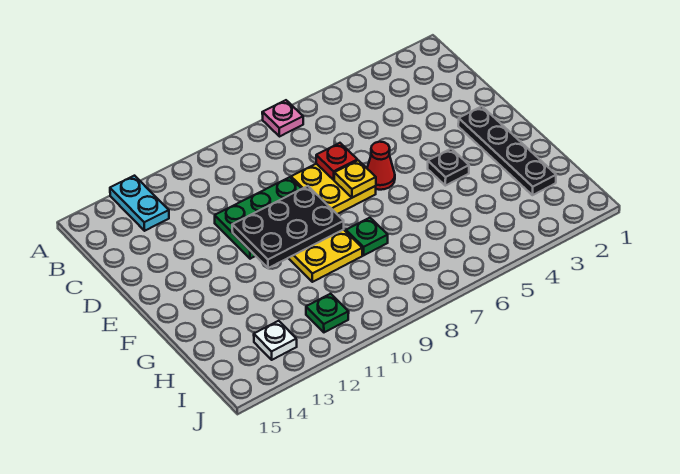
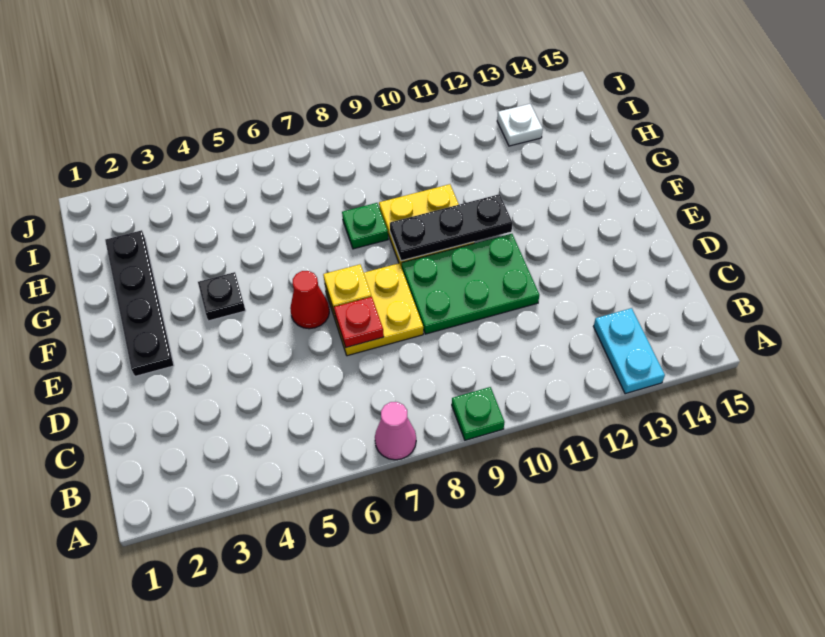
pink 1x1 plate [262,100,303,137] -> pink 1x1 cone [375,402,416,460]
black 2x3 plate [232,186,344,268] -> black 1x3 plate [390,194,513,261]
green 1x1 plate [306,294,349,332] -> green 1x1 plate moved to [452,387,505,440]

